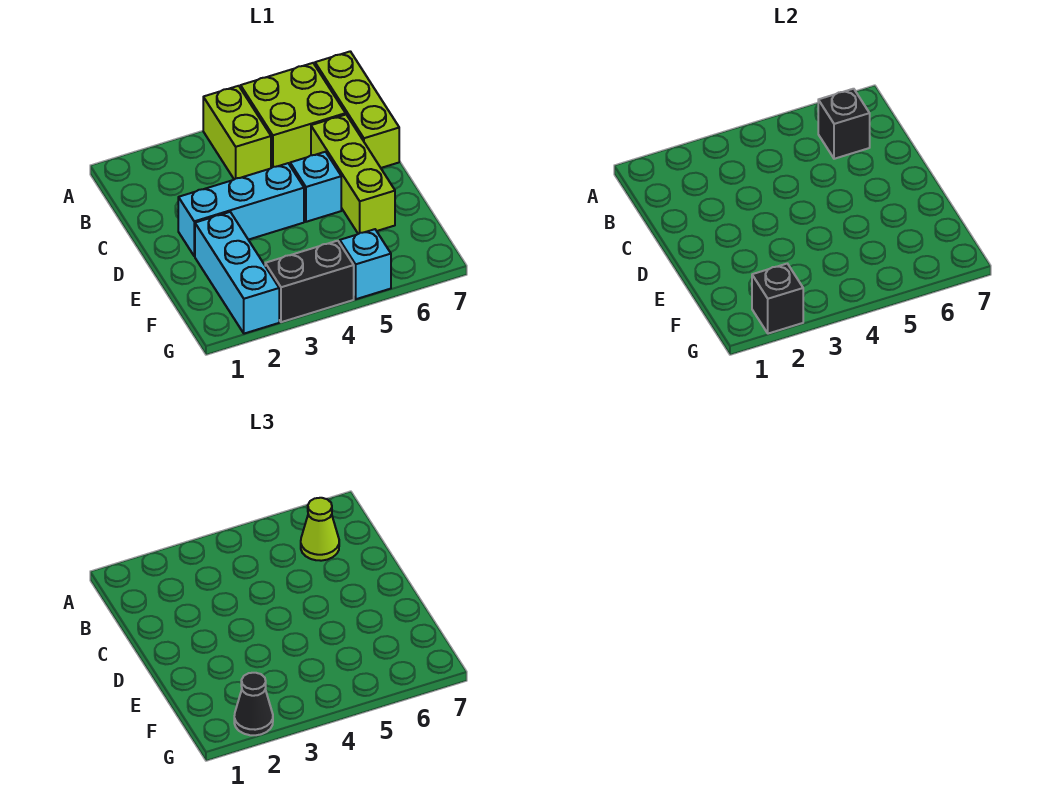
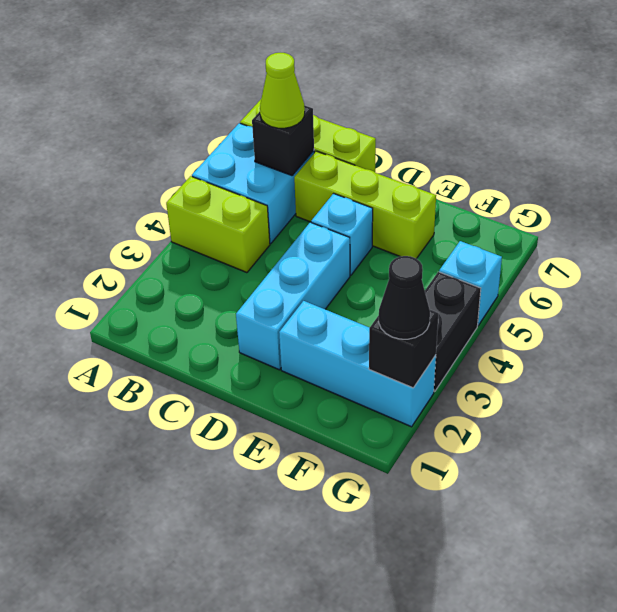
lime 2x2 brick [241,63,346,168] -> cyan 2x2 brick [192,123,314,243]

